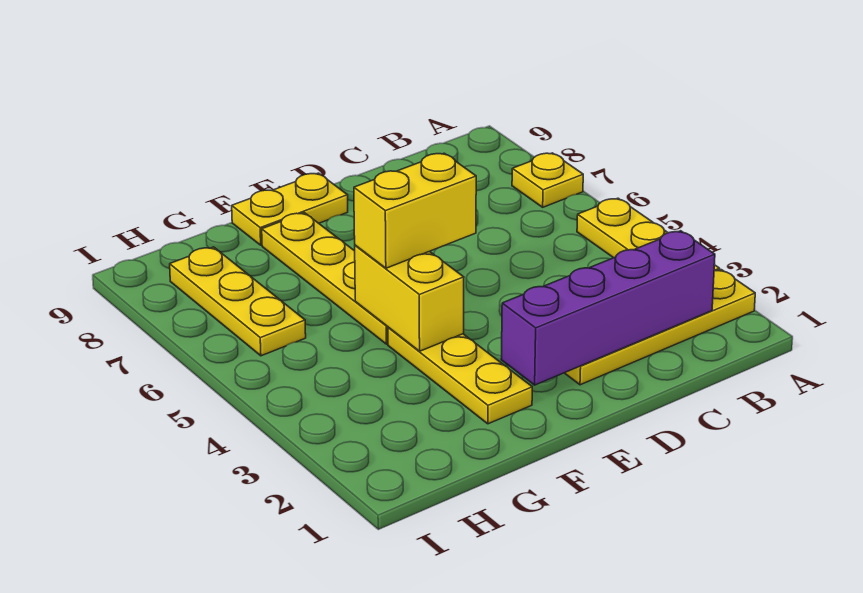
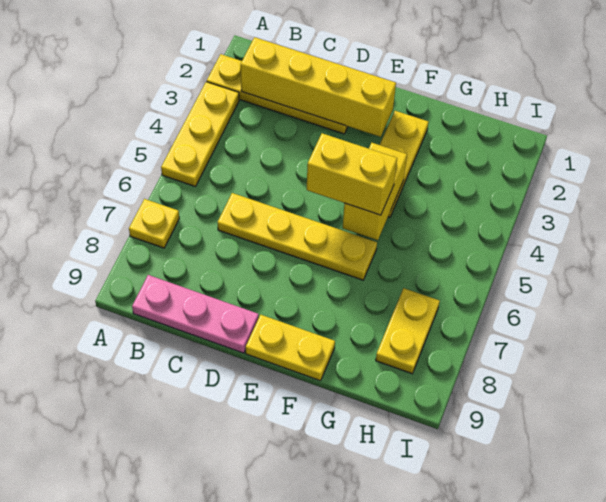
purple 1x4 brick [501,231,715,385] -> yellow 1x4 brick [241,37,396,137]
none -> pink 1x3 plate [132,275,259,353]
yellow 1x4 plate [262,213,388,344] -> yellow 1x4 plate turned to [218,193,377,280]
yellow 1x3 plate [170,247,306,356] -> yellow 1x2 plate [376,288,440,374]

